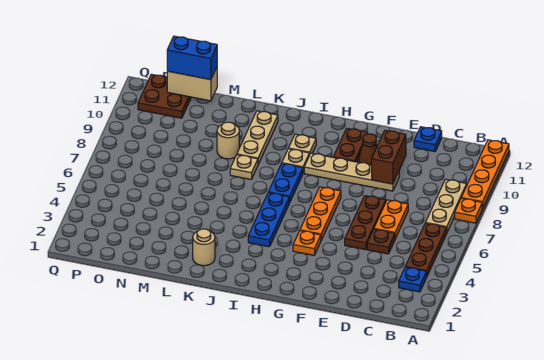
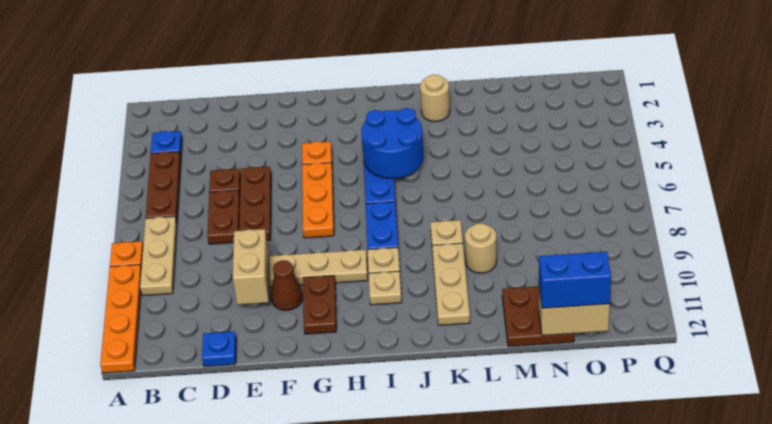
orange 1x2 plate [374,200,408,239] -> brown 1x2 plate [207,190,240,244]
brown 1x2 brick [372,130,406,184] -> tan 1x2 brick [233,229,269,305]
none -> blue 2x2 round brick [361,108,424,179]
brown 2x2 plate [138,74,191,118] -> brown 2x2 plate moved to [502,286,574,347]

